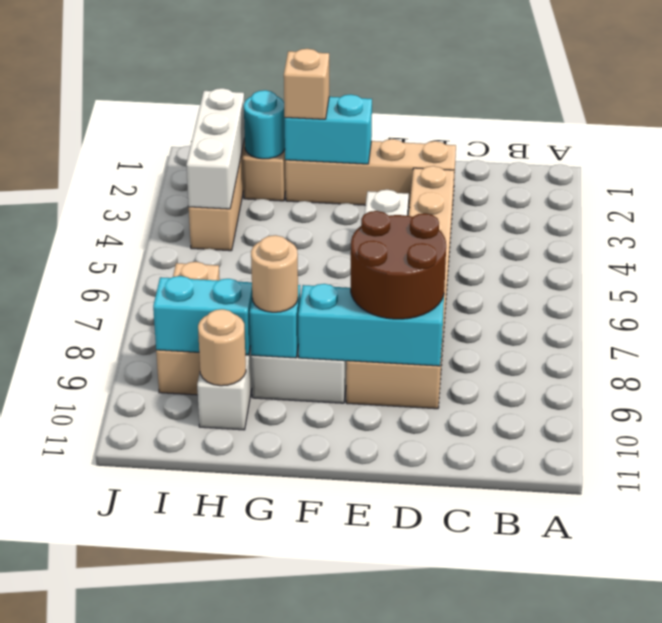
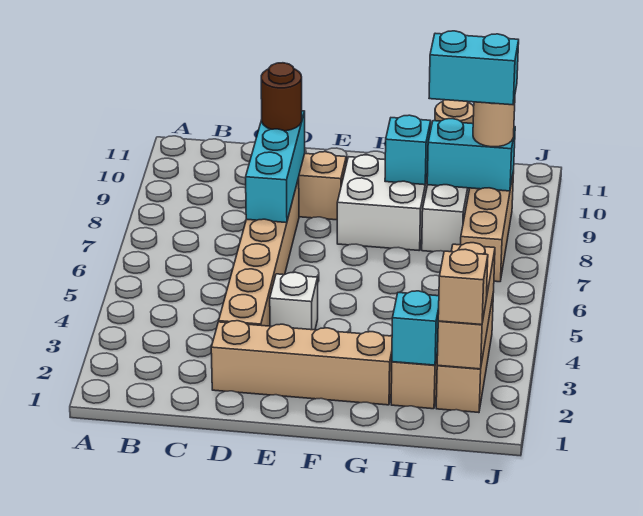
brown 2x2 round brick [351,211,446,319] -> brown 1x1 round brick [261,63,302,131]
cyan 1x3 brick [298,284,444,366] -> cyan 1x3 brick turned to [246,111,305,223]
cyan 1x2 brick [285,94,372,164] -> cyan 1x2 brick moved to [429,31,519,105]
tan 1x1 brick [284,49,329,119] -> tan 1x1 brick moved to [438,249,488,325]
tan 1x1 round brick [251,235,298,312] -> tan 1x1 round brick moved to [473,98,515,147]
cyan 1x1 round brick [244,90,285,159] -> cyan 1x1 brick [392,291,439,365]
white 1x3 brick [186,88,245,209] -> tan 1x3 brick [437,243,495,369]

